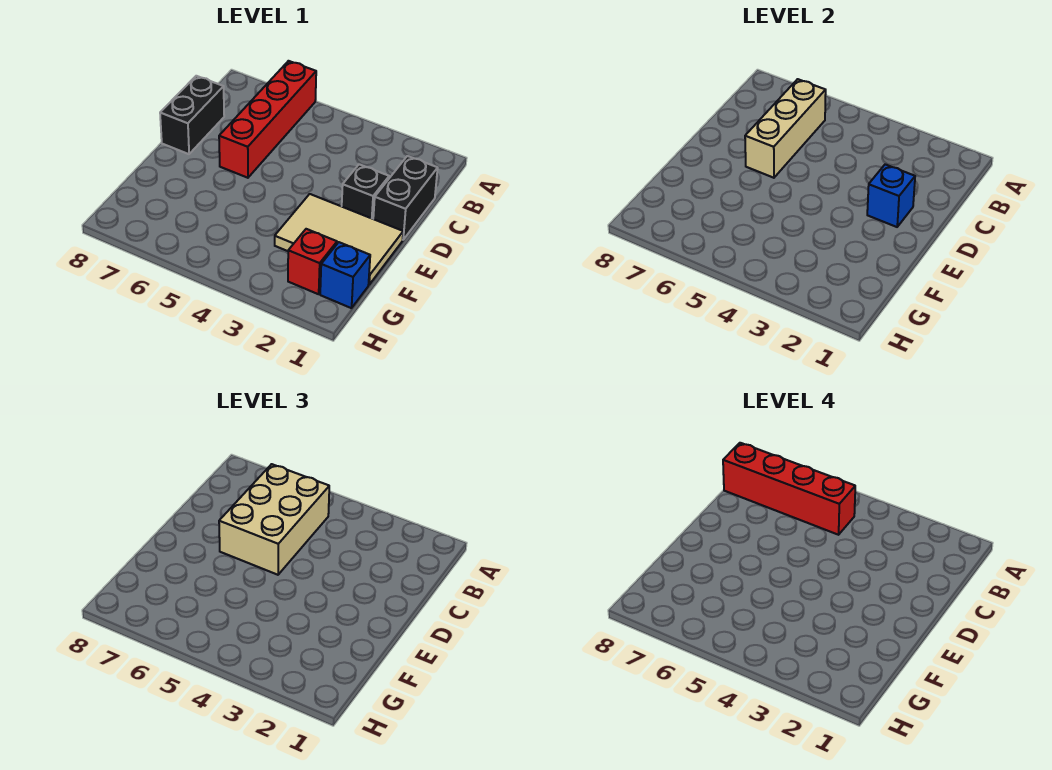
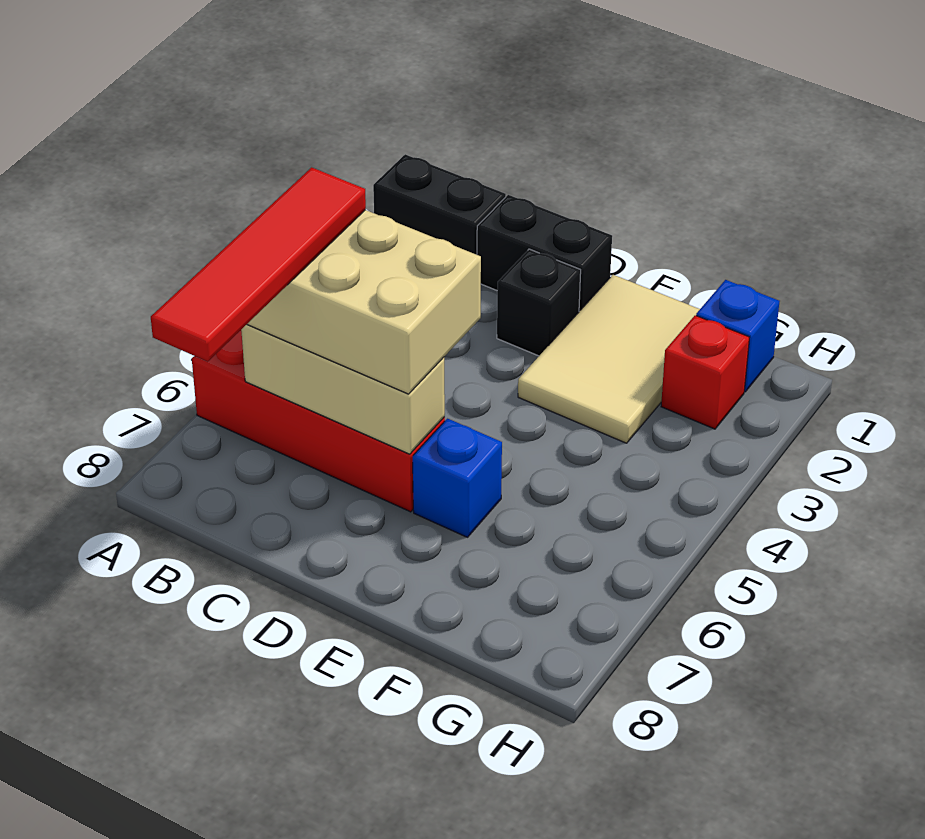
red 1x4 brick [723,443,855,535] -> red 1x4 tile [151,167,366,362]
black 1x2 brick [160,76,224,154] -> black 1x2 brick moved to [373,154,506,255]
blue 1x1 brick [867,164,915,227] -> blue 1x1 brick moved to [413,419,502,537]

